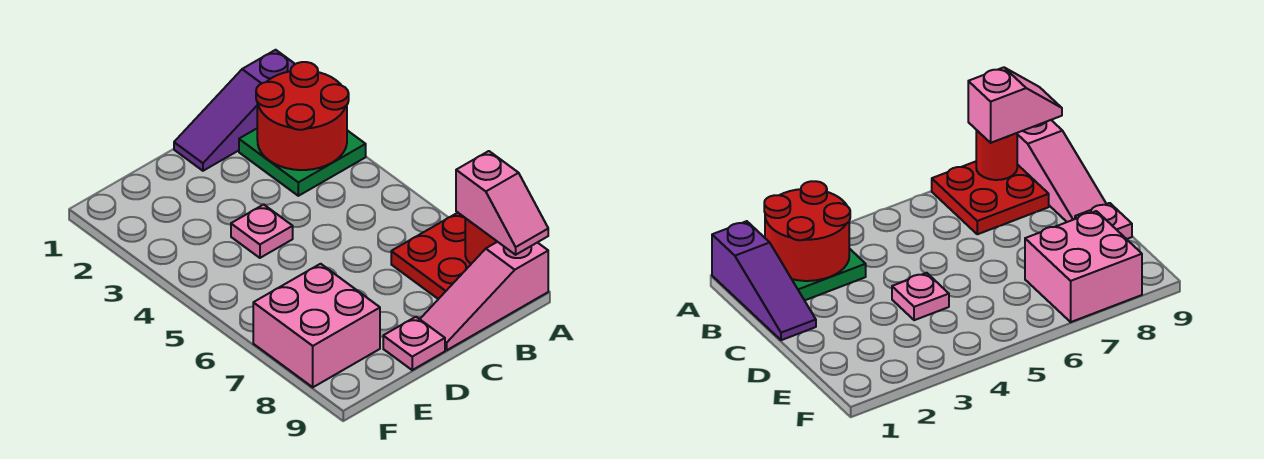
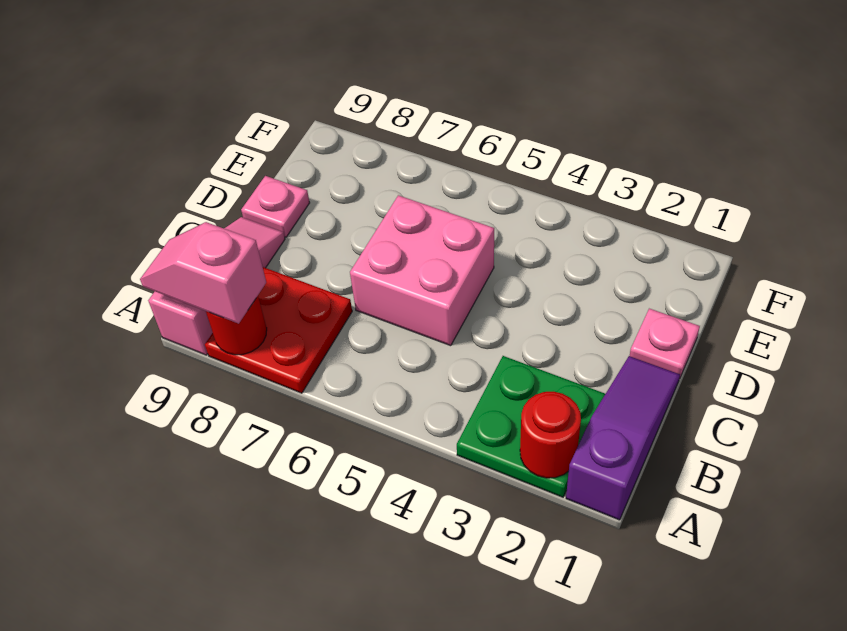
red 2x2 round brick [256,62,349,170] -> red 1x1 round brick [520,392,581,478]
pink 1x1 plate [231,205,293,258] -> pink 1x1 plate moved to [630,309,700,379]
pink 2x2 brick [253,264,380,387] -> pink 2x2 brick moved to [350,195,494,346]

